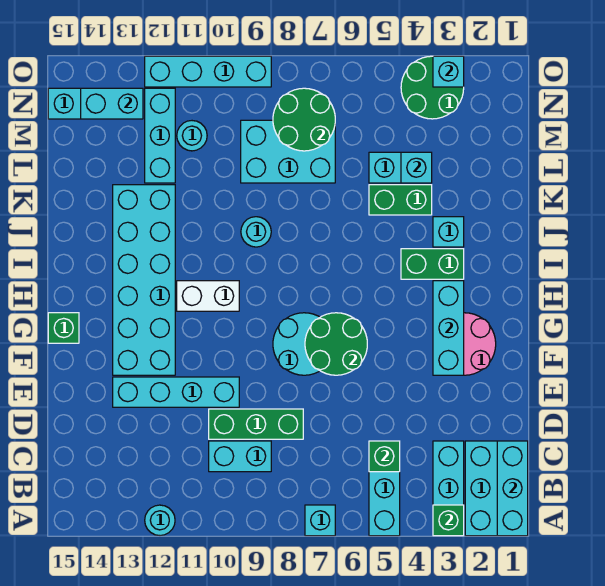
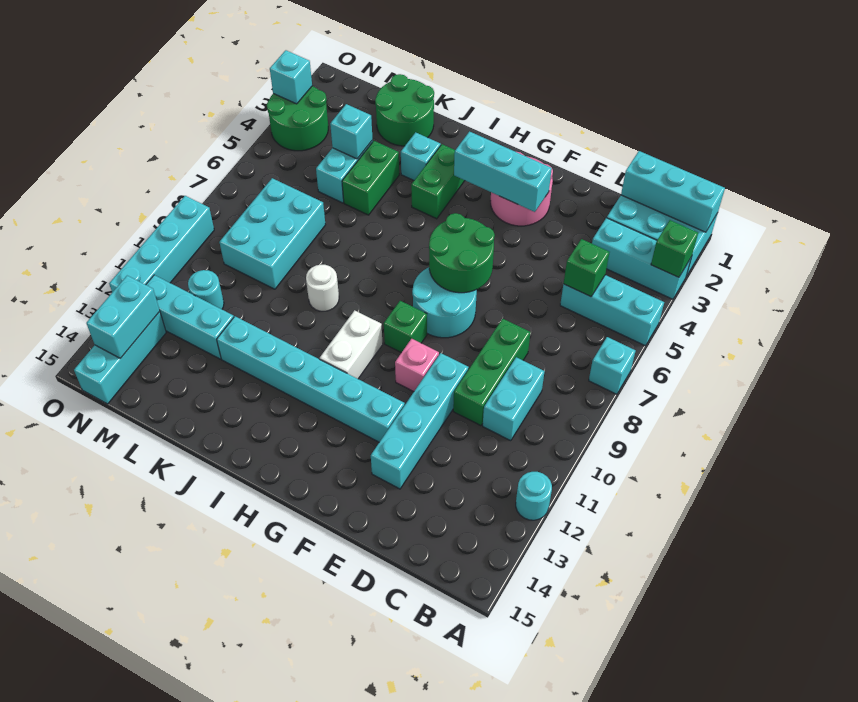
none -> pink 1x1 brick [395,339,439,392]
cyan 2x6 brick [113,185,175,375] -> cyan 1x6 brick [217,316,405,442]
green 1x1 brick [48,313,79,343] -> green 1x1 brick moved to [384,301,427,353]
cyan 1x1 round brick [241,217,271,247] -> white 1x1 round brick [306,265,339,311]
green 2x2 round brick [273,88,335,151] -> green 2x2 round brick moved to [375,74,434,146]

